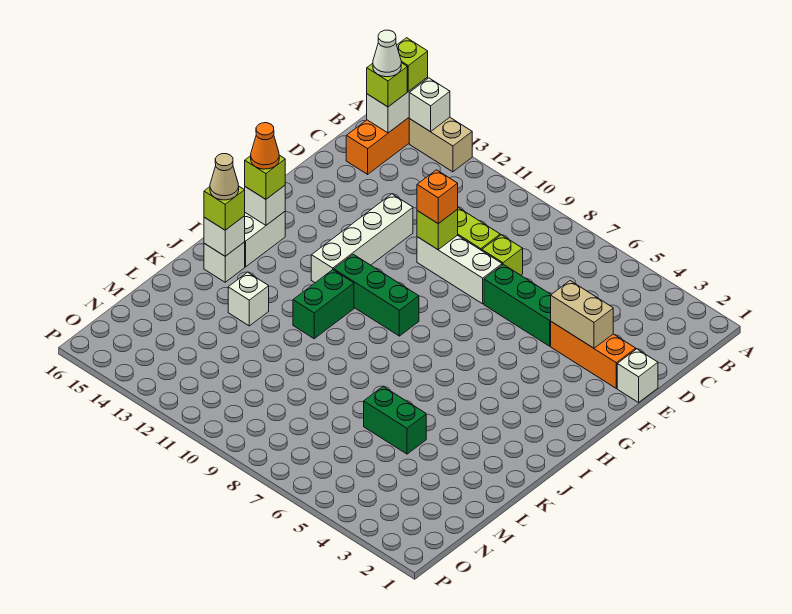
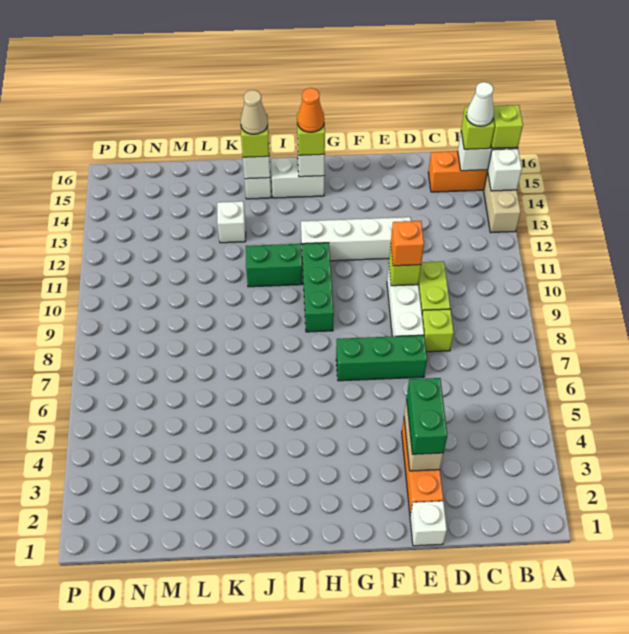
green 1x3 brick [484,264,551,346] -> green 1x3 brick turned to [336,335,427,381]
green 1x2 brick [364,386,426,454] -> green 1x2 brick moved to [407,378,447,454]

